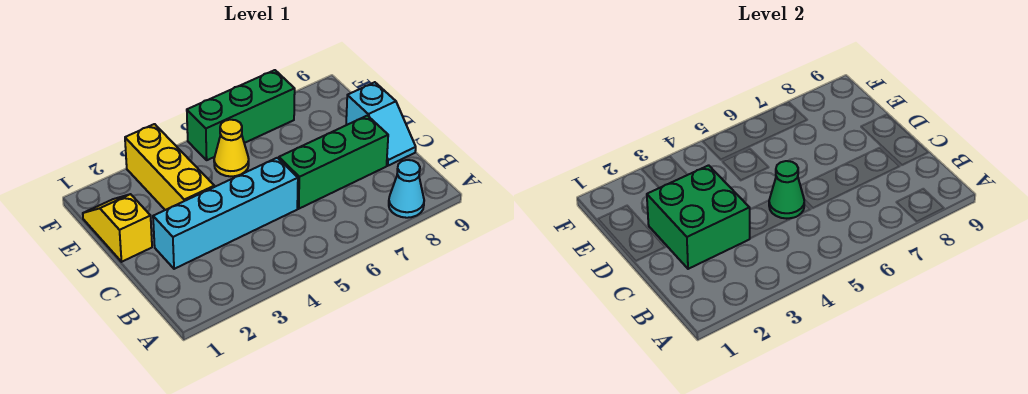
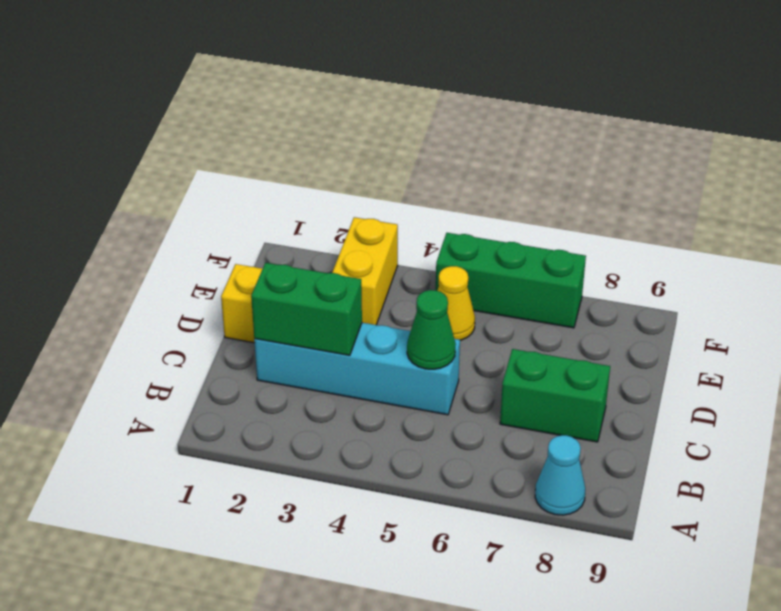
green 2x2 brick [647,165,750,269] -> green 1x2 brick [251,263,362,355]
green 1x3 brick [279,116,388,209] -> green 1x2 brick [500,349,610,442]
cyan 1x2 slope [346,82,416,166] -> none
yellow 1x3 brick [125,124,214,210] -> yellow 1x2 brick [332,217,398,325]

